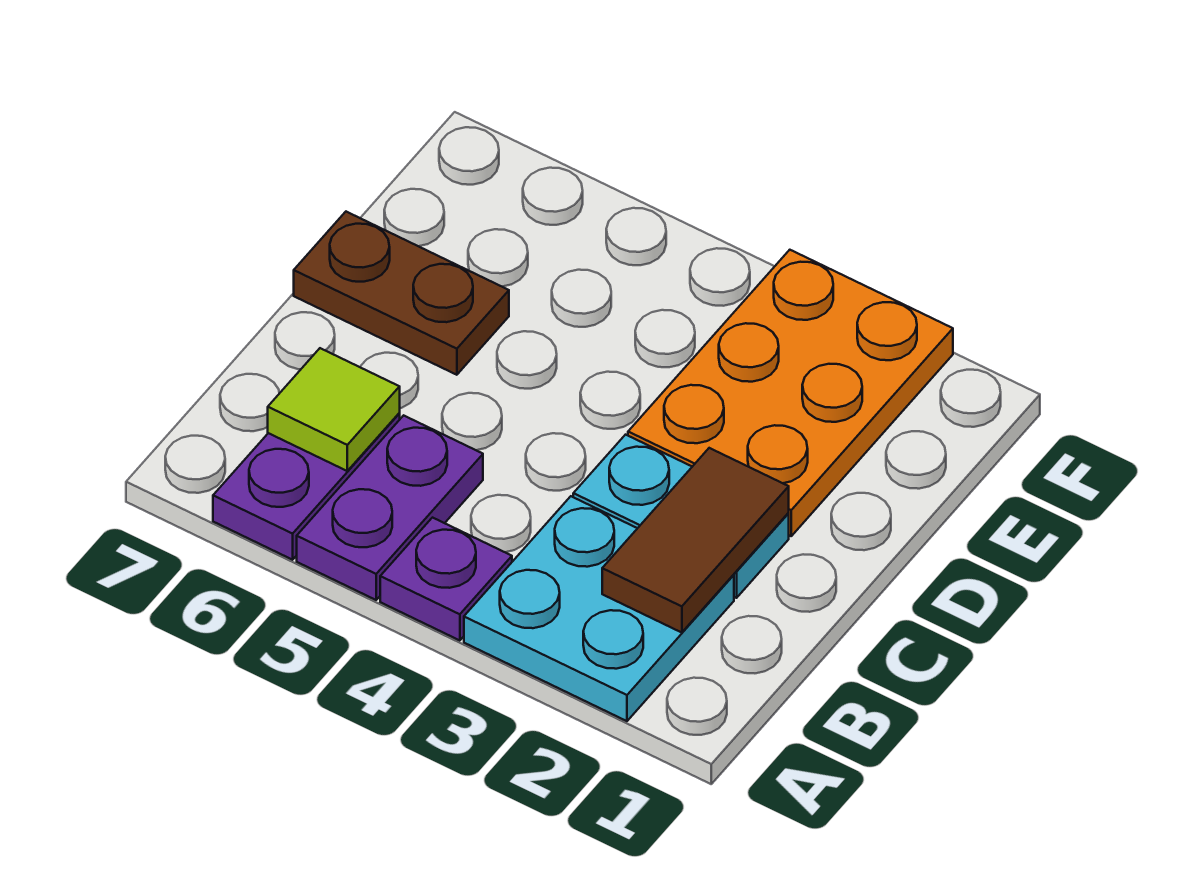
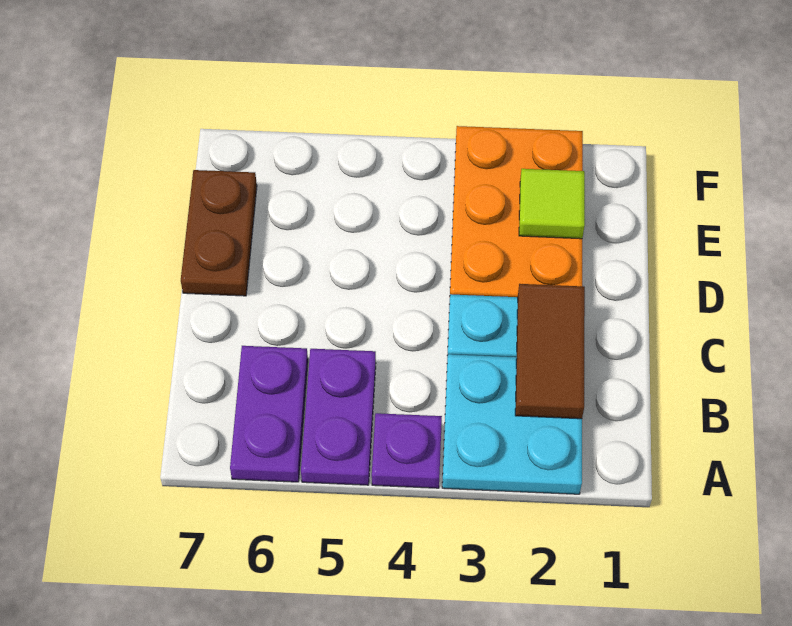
lime 1x1 tile [268,348,400,471] -> lime 1x1 tile moved to [519,169,585,239]
brown 1x2 plate [294,212,509,375] -> brown 1x2 plate turned to [181,170,257,296]

